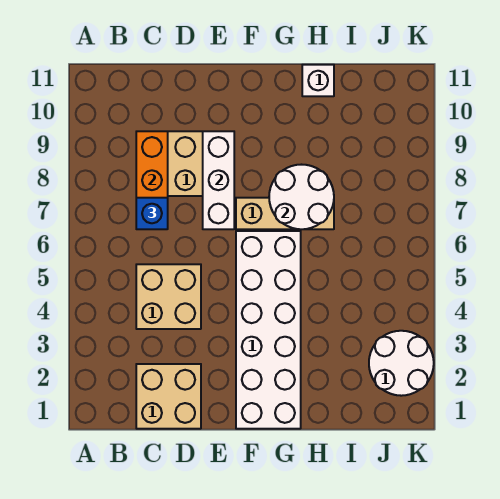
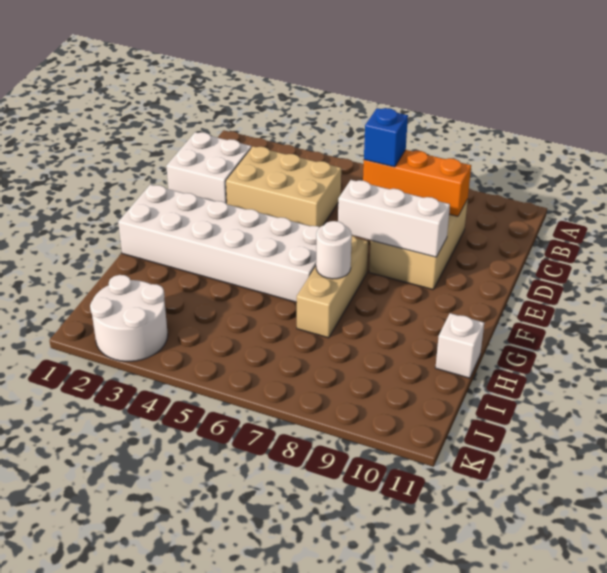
tan 2x2 brick [136,364,201,429] -> white 2x2 brick [166,132,251,204]
tan 2x2 brick [136,264,201,329] -> tan 2x3 brick [226,146,341,227]
white 2x2 round brick [269,165,334,229] -> white 1x1 round brick [316,221,352,279]

